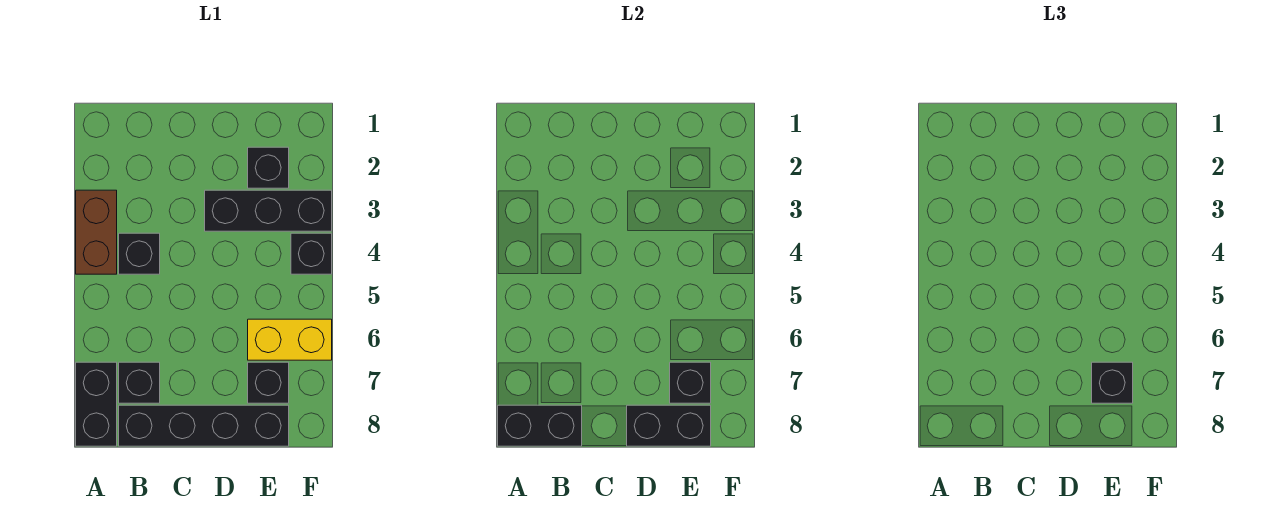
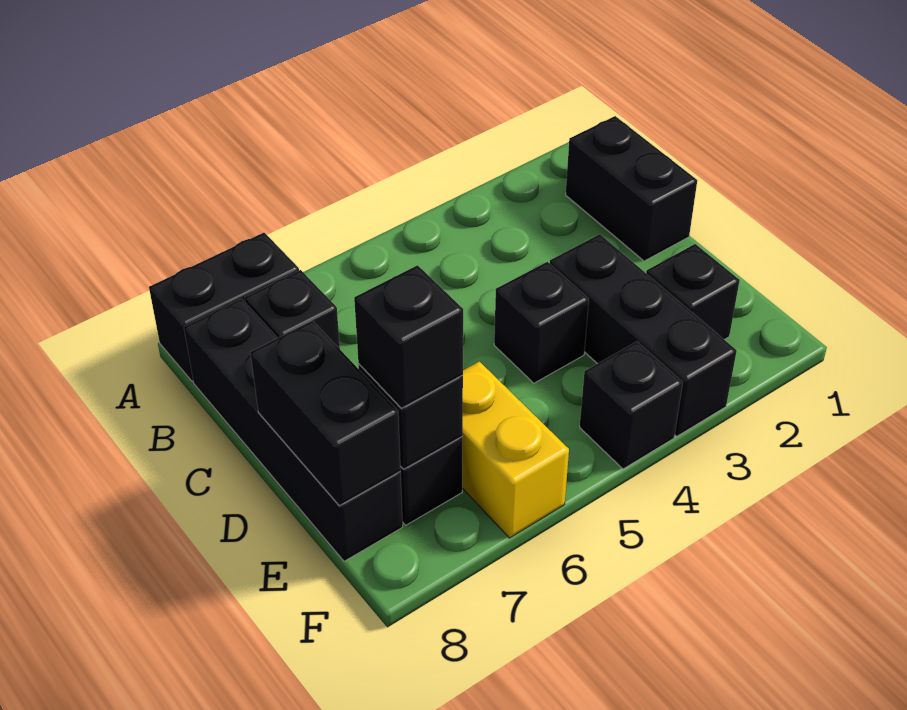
brown 1x2 brick [76,190,117,274] -> none
black 1x2 brick [498,405,582,446] -> black 1x2 brick moved to [566,116,697,261]
black 1x1 brick [119,233,160,274] -> black 1x1 brick moved to [494,262,589,383]

